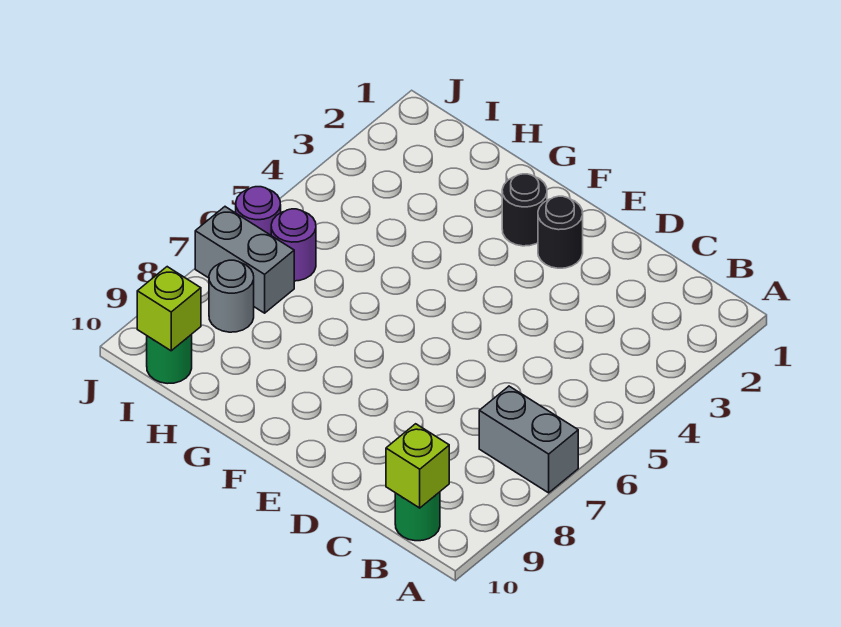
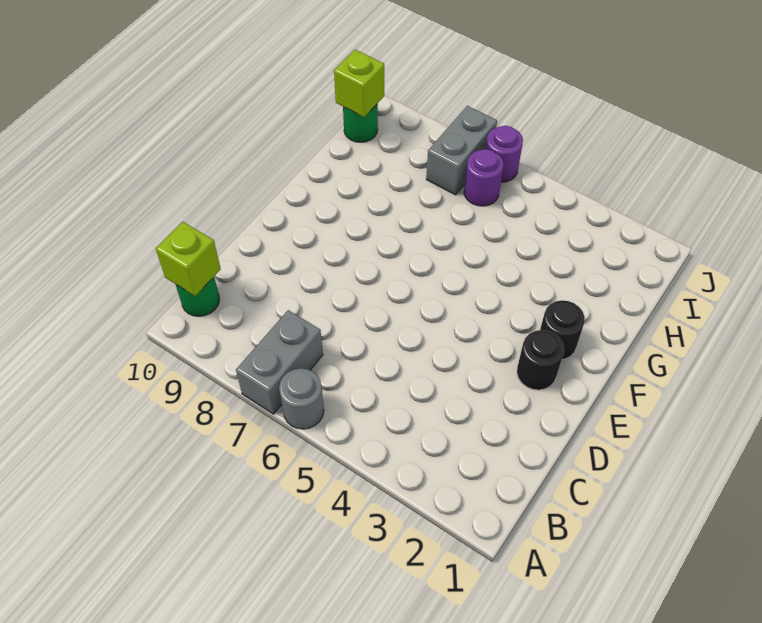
grey 1x1 round brick [209,260,254,332] -> grey 1x1 round brick moved to [279,368,324,429]

